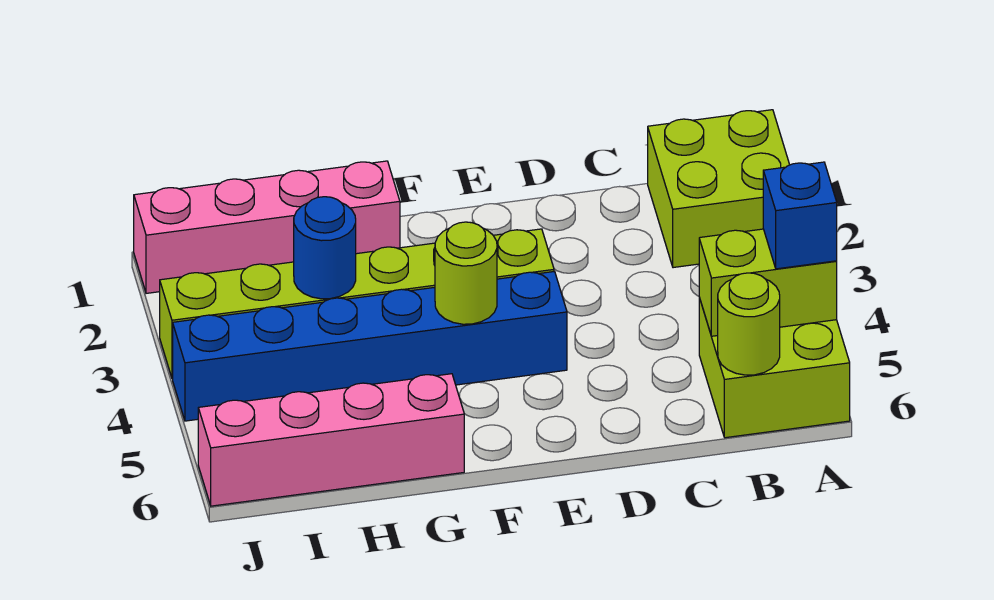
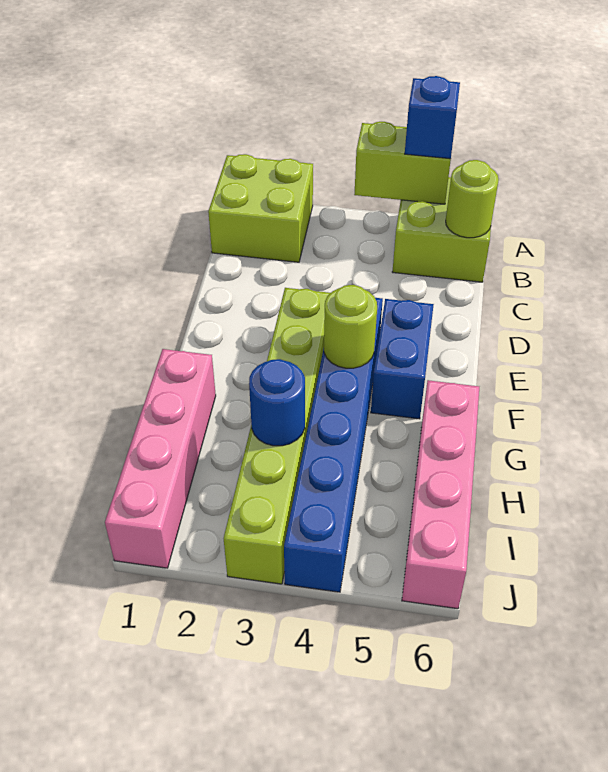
lime 1x2 brick [699,229,837,336] -> lime 1x2 brick turned to [354,122,451,204]
none -> blue 1x2 brick [371,299,434,419]

